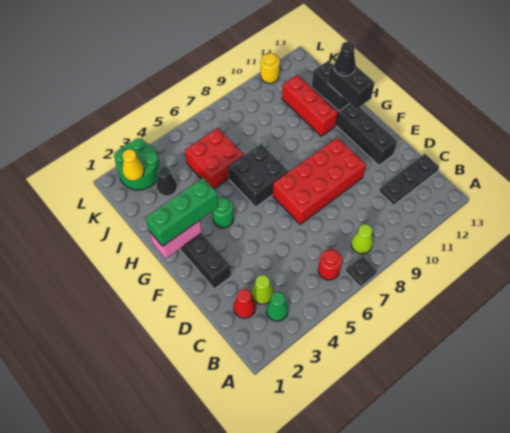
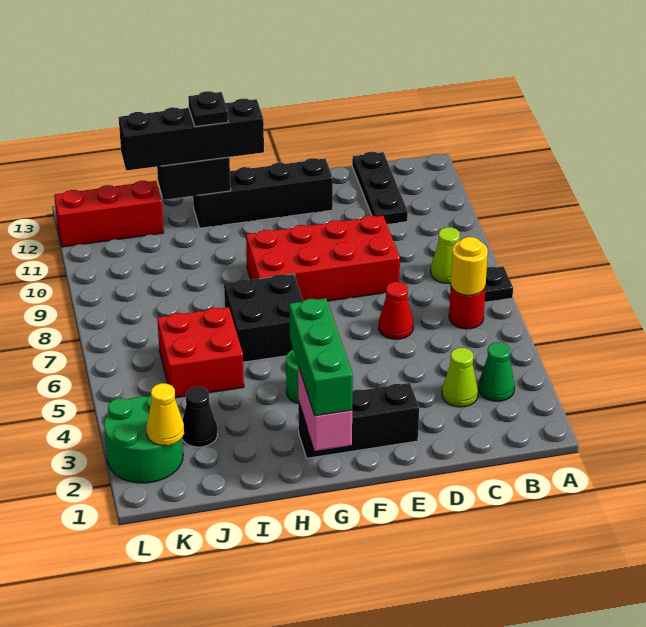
red 1x1 cone [234,289,256,318] -> red 1x1 cone moved to [379,282,413,339]
red 2x4 brick [273,137,366,224] -> red 2x4 brick turned to [246,215,400,301]
black 1x2 brick [328,64,375,109] -> black 1x4 brick [119,99,264,171]
red 1x3 brick [282,75,338,136] -> red 1x3 brick moved to [54,181,164,247]
black 1x1 cone [334,42,356,76] -> black 1x1 plate [188,91,228,127]
yellow 1x1 round brick [260,53,280,83] -> yellow 1x1 round brick moved to [451,237,488,295]

